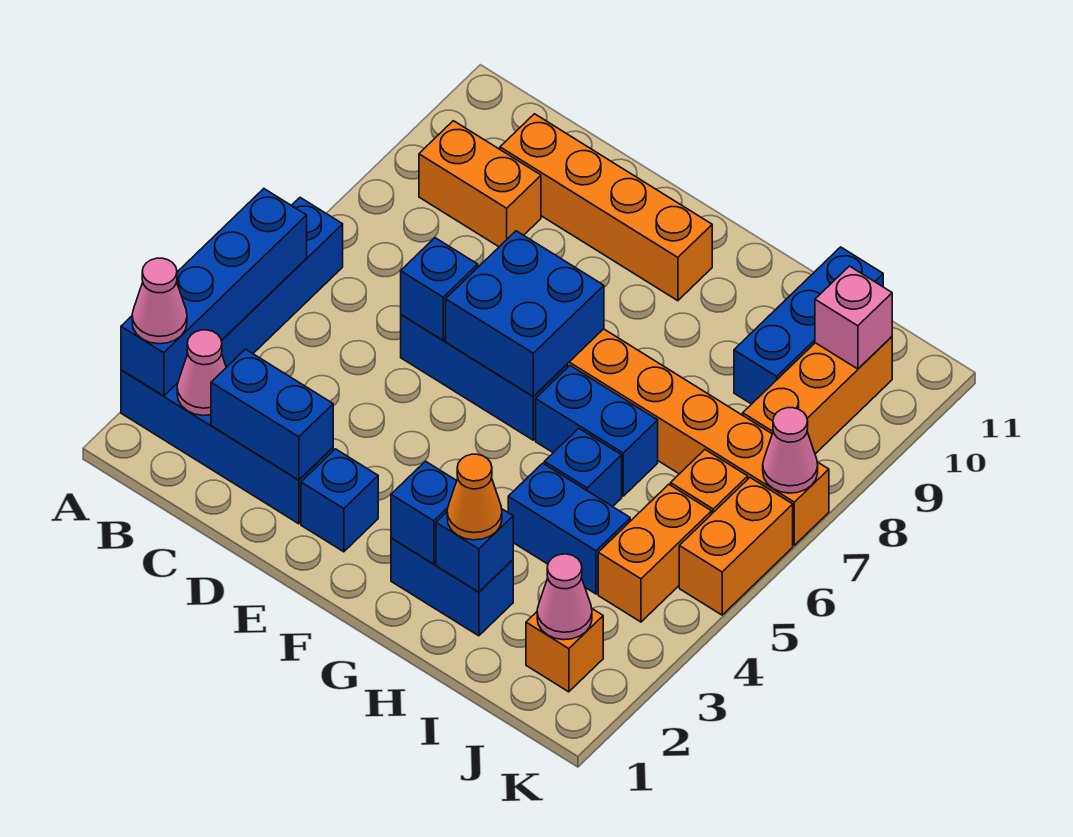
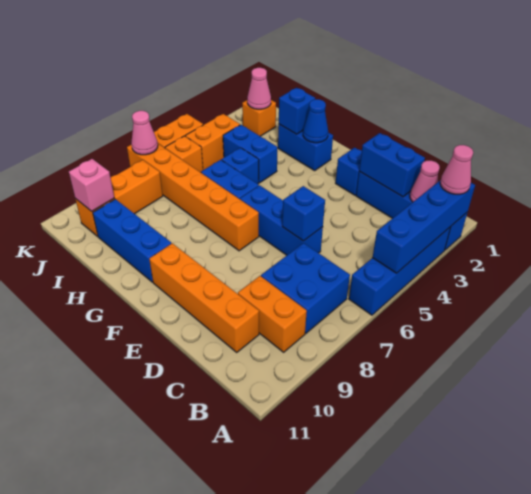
blue 2x2 brick [446,231,604,397] -> blue 2x2 brick moved to [261,243,350,333]
blue 1x1 brick [391,461,457,564] -> blue 1x1 cone [303,99,328,143]
orange 1x1 cone [447,454,502,540] -> none
blue 1x3 brick [734,247,883,404] -> blue 1x3 brick turned to [93,199,171,282]

